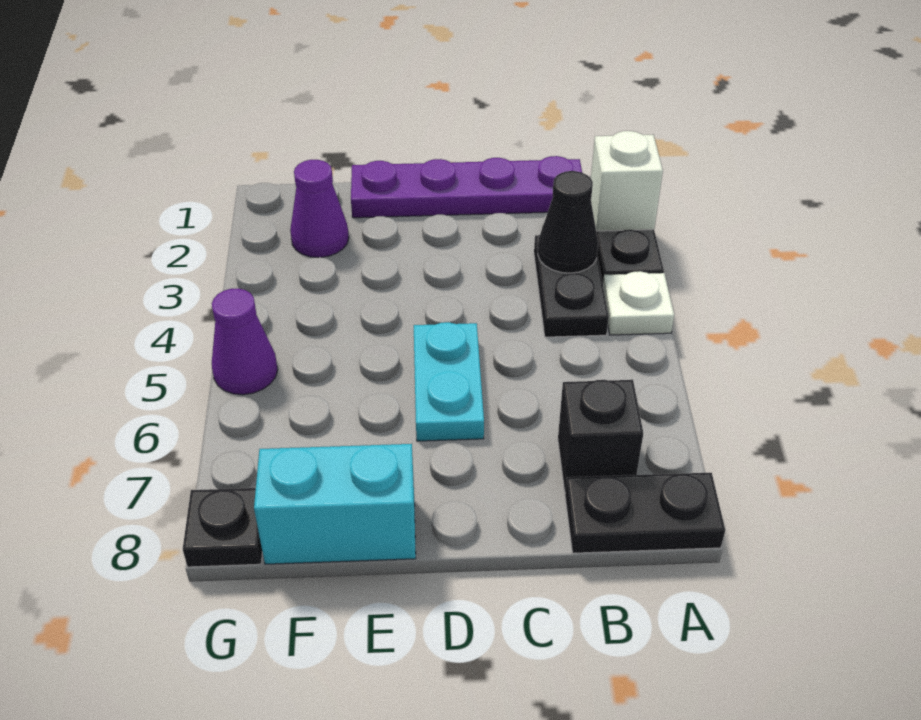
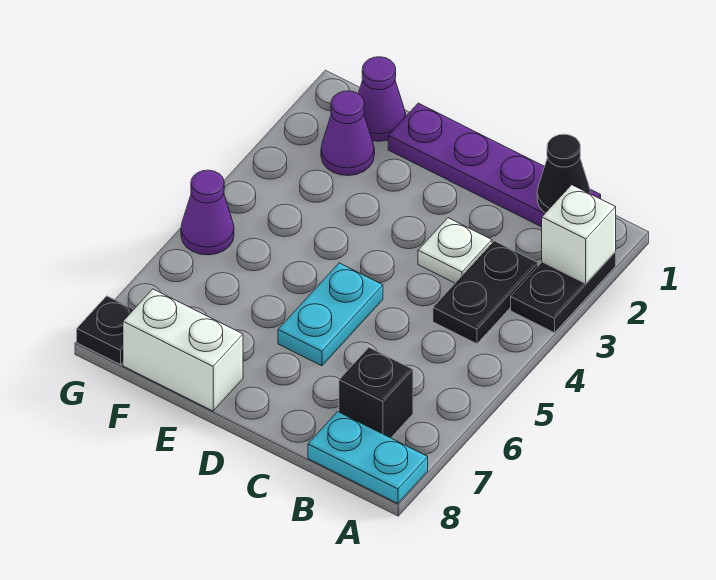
white 1x1 plate [603,271,674,335] -> white 1x1 plate moved to [418,218,492,283]
black 1x2 plate [565,473,725,553] -> cyan 1x2 plate [308,412,428,503]
black 1x1 cone [538,171,598,273] -> black 1x1 cone moved to [537,134,590,213]
cyan 1x2 brick [254,444,416,564] -> white 1x2 brick [123,289,243,411]
none -> purple 1x1 cone [358,57,406,141]

